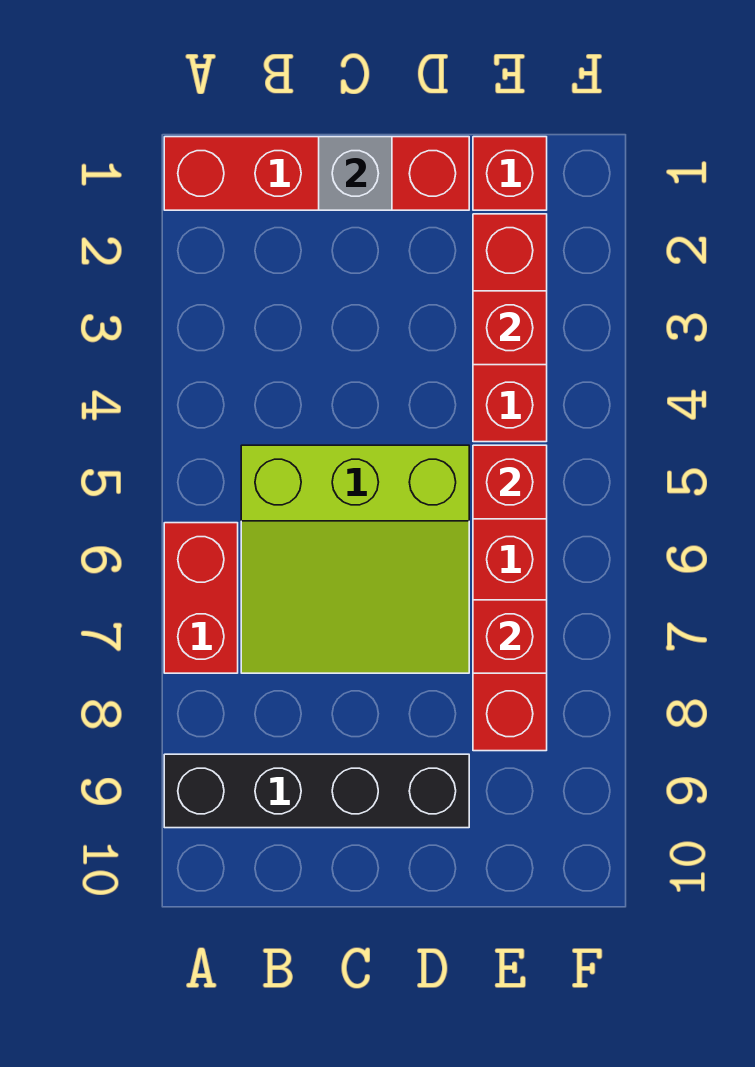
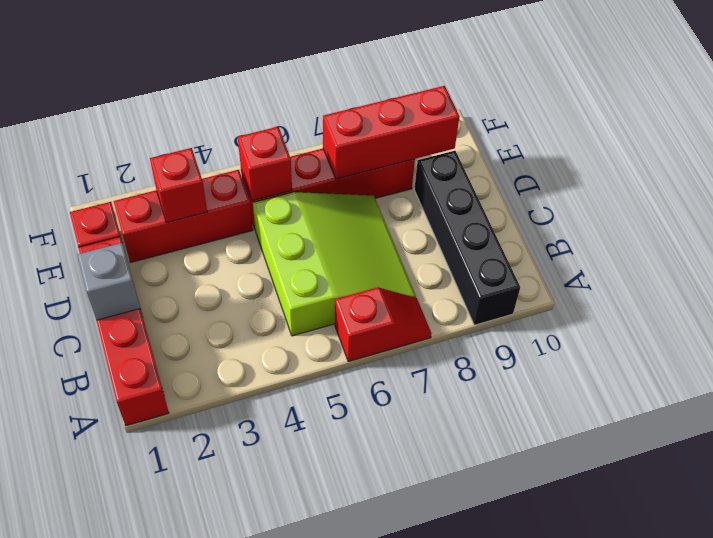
red 1x2 brick [164,523,238,673] -> red 1x2 slope [335,287,431,362]
red 1x1 brick [473,600,547,673] -> red 1x3 brick [323,86,460,179]

